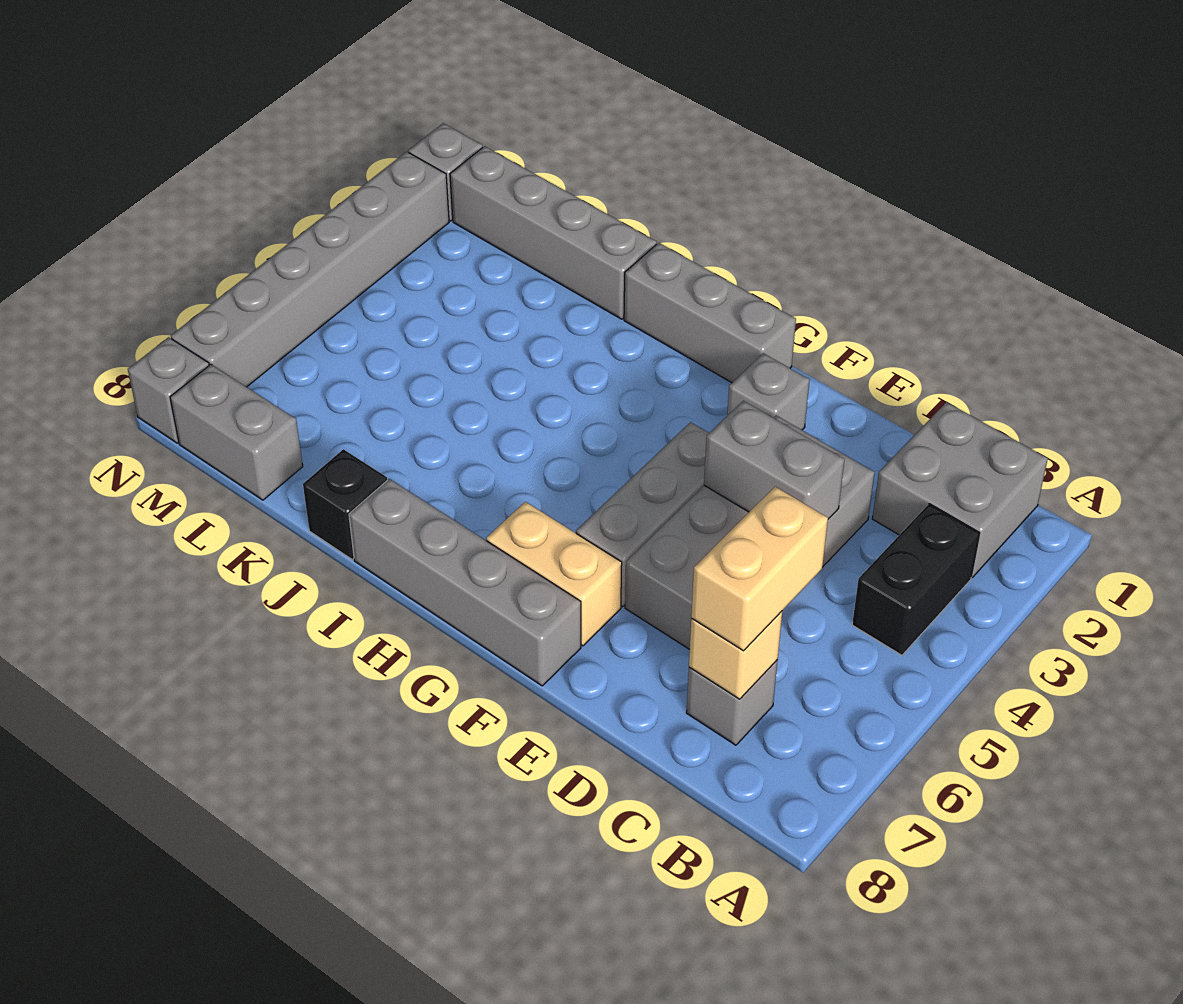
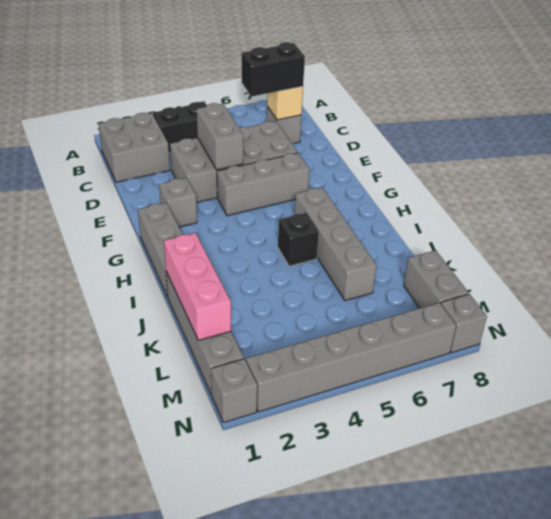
tan 1x2 brick [691,487,828,651] -> black 1x2 brick [242,42,305,97]
tan 1x2 brick [486,502,622,646] -> none
grey 1x4 brick [349,479,581,686] -> grey 1x4 brick moved to [295,188,377,301]
none -> pink 1x3 brick [164,233,231,340]
black 1x1 brick [303,449,387,559] -> black 1x1 brick moved to [278,213,319,266]

